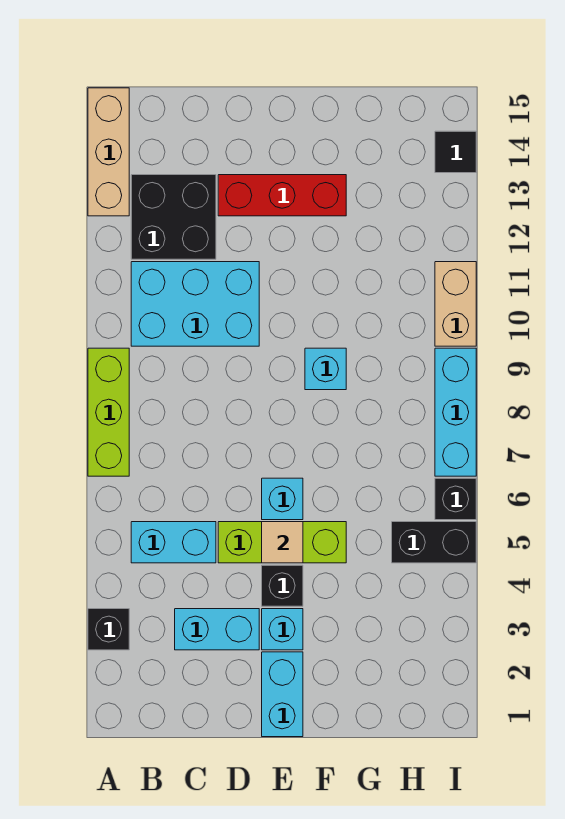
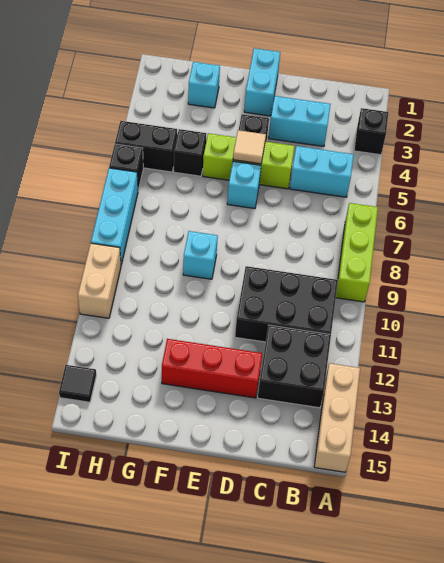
cyan 2x3 brick [131,262,259,346] -> black 2x3 brick [235,266,338,342]
cyan 1x1 brick [262,609,303,650] -> cyan 1x1 brick moved to [188,62,220,108]
none -> black 1x1 brick [174,129,207,176]

